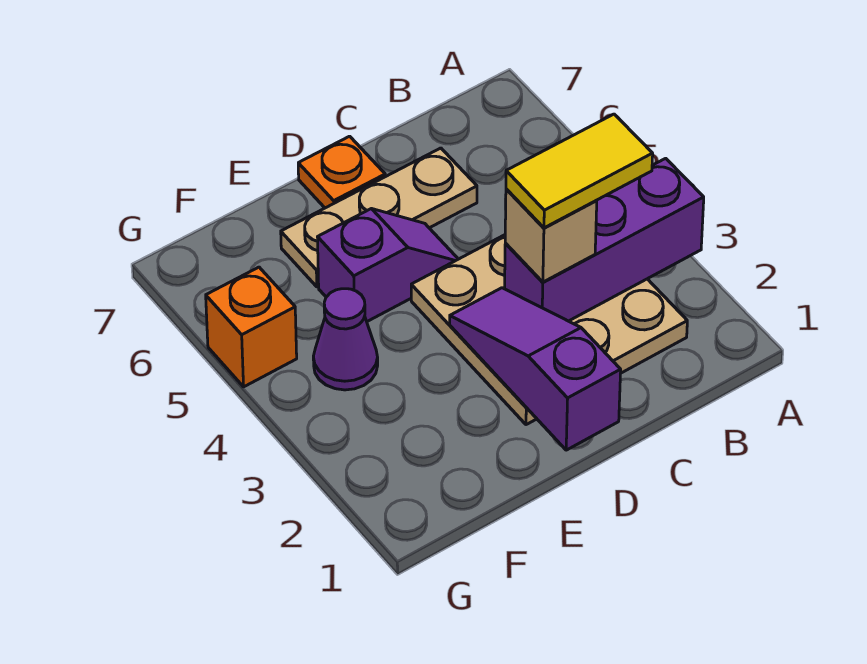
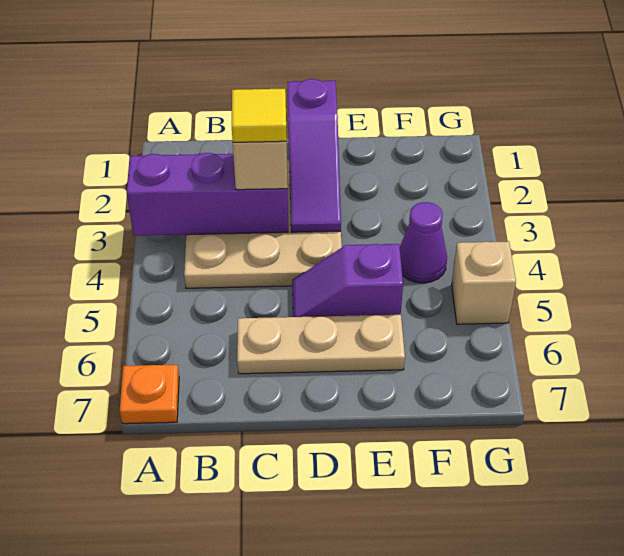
yellow 1x2 tile [506,114,653,228] -> yellow 1x1 tile [232,89,287,142]
orange 1x1 plate [298,136,385,208] -> orange 1x1 plate moved to [120,365,179,424]
orange 1x1 brick [206,267,297,387] -> tan 1x1 brick [452,241,516,324]

